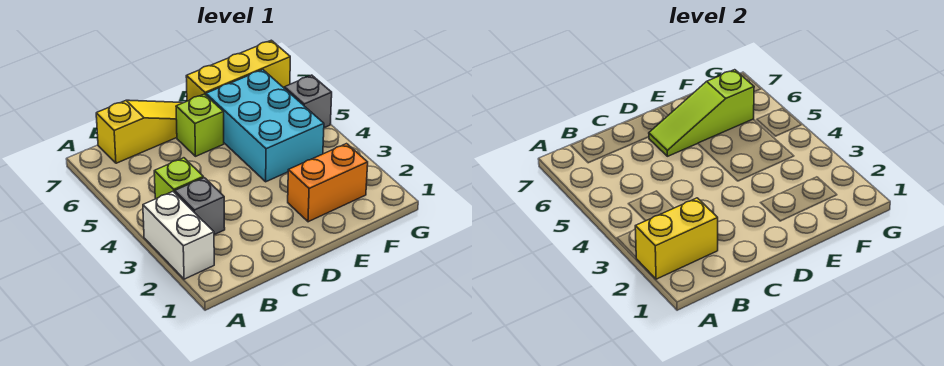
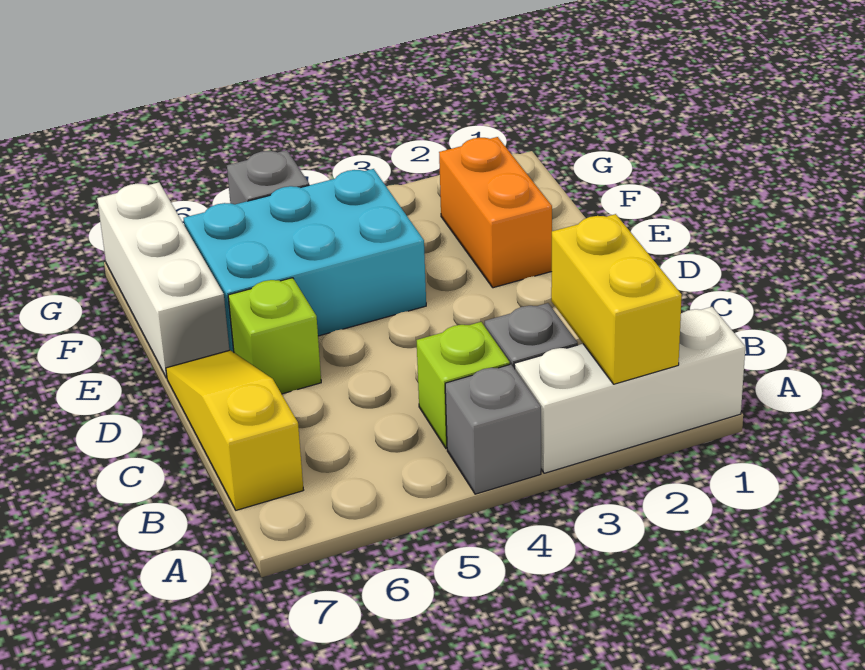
white 1x2 brick [143,192,214,279] -> white 1x3 brick [514,307,745,473]
none -> grey 1x1 brick [445,364,541,494]
lime 1x3 slope [649,70,754,156] -> none
yellow 1x3 brick [186,40,290,101] -> white 1x3 brick [97,182,229,378]

